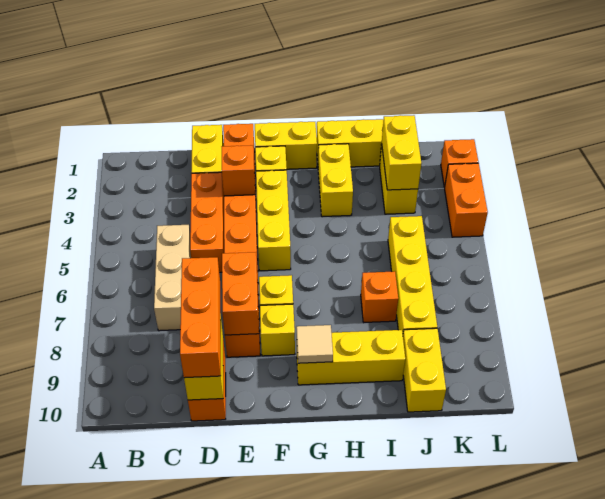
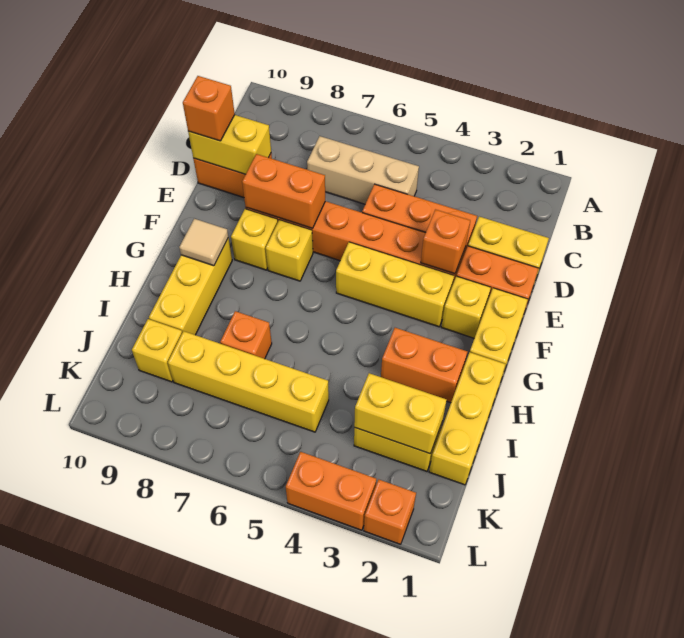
orange 1x3 brick [180,257,221,378] -> orange 1x1 brick [183,76,235,141]
yellow 1x2 brick [318,144,353,217] -> orange 1x2 brick [381,328,467,403]
yellow 1x2 brick [403,328,446,412] -> yellow 1x1 brick [132,319,182,382]

